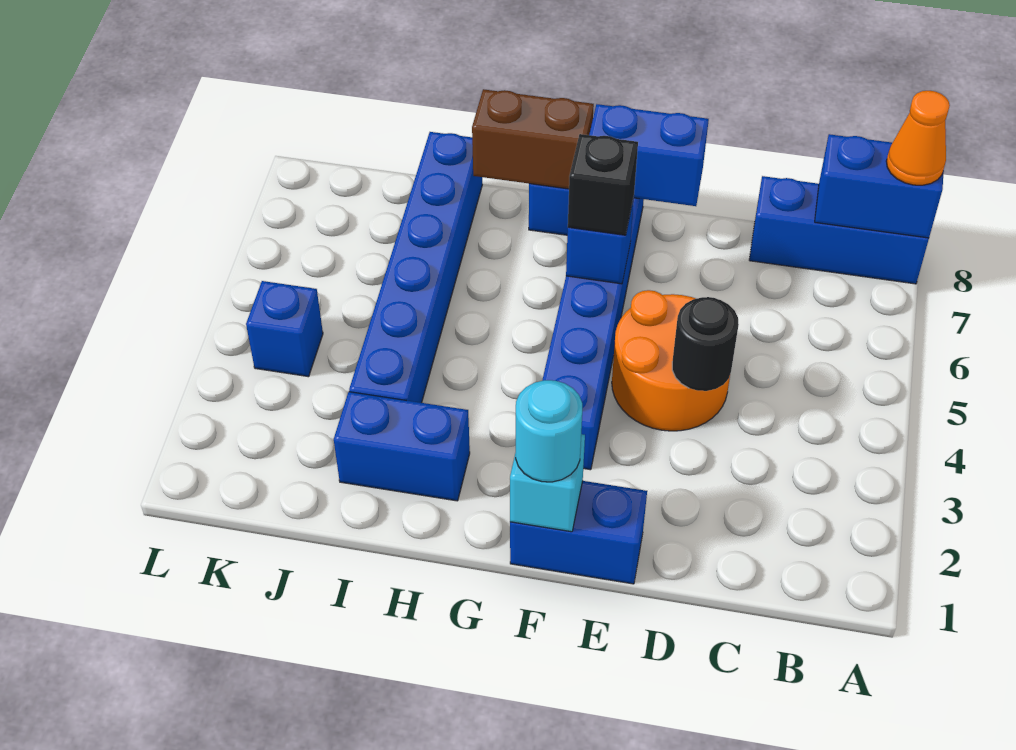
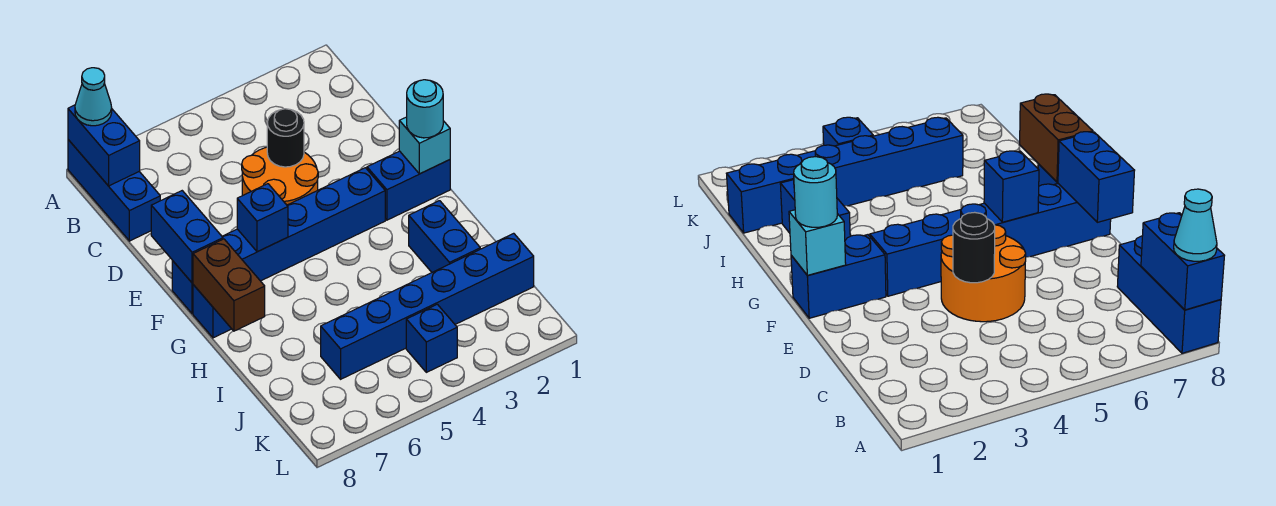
orange 1x1 cone [886,91,950,185] -> cyan 1x1 cone [75,68,112,126]
blue 1x2 brick [510,481,647,584] -> blue 1x2 brick turned to [367,151,450,220]
black 1x1 brick [568,134,638,235] -> none
blue 1x6 brick [349,132,482,403] -> blue 1x6 brick moved to [321,233,534,379]

